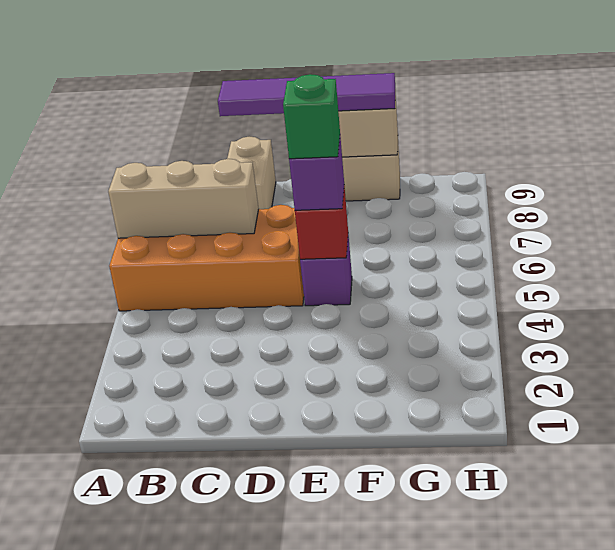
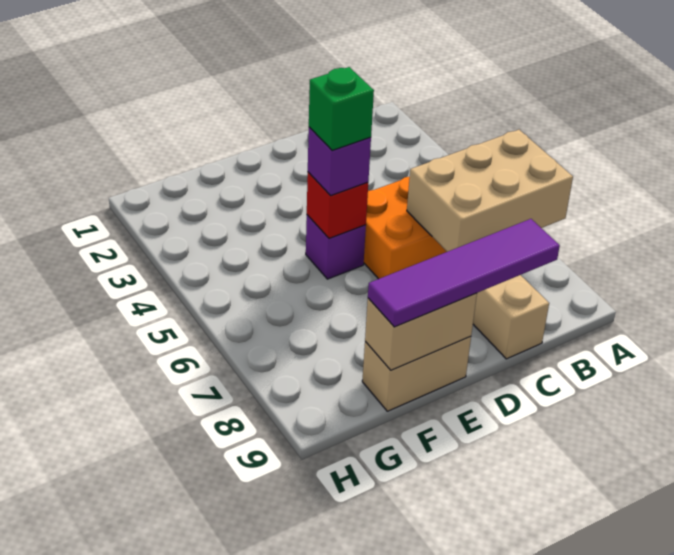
tan 1x3 brick [108,159,259,238] -> tan 2x3 brick [407,130,573,252]

